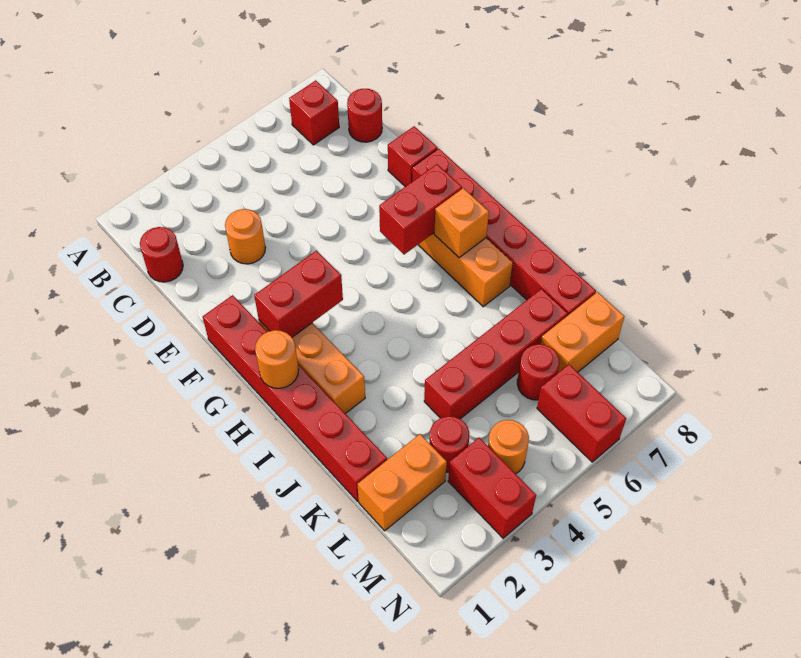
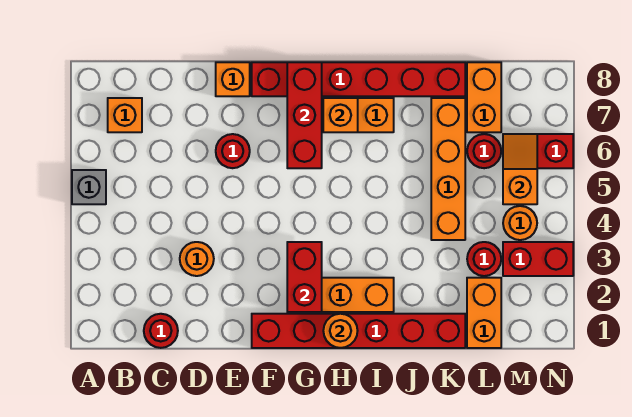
none -> grey 1x1 brick [72,170,106,204]
red 1x1 brick [289,80,339,145] -> orange 1x1 brick [108,98,142,132]
red 1x1 round brick [347,89,382,142] -> red 1x1 round brick moved to [216,134,250,168]
red 1x1 brick [388,126,438,187] -> orange 1x1 brick [216,62,250,96]
red 1x2 brick [379,164,462,255] -> red 1x3 brick [287,62,322,168]
red 1x4 brick [424,289,568,419] -> orange 1x4 brick [431,98,465,240]
none -> orange 1x2 slope [503,134,537,204]

